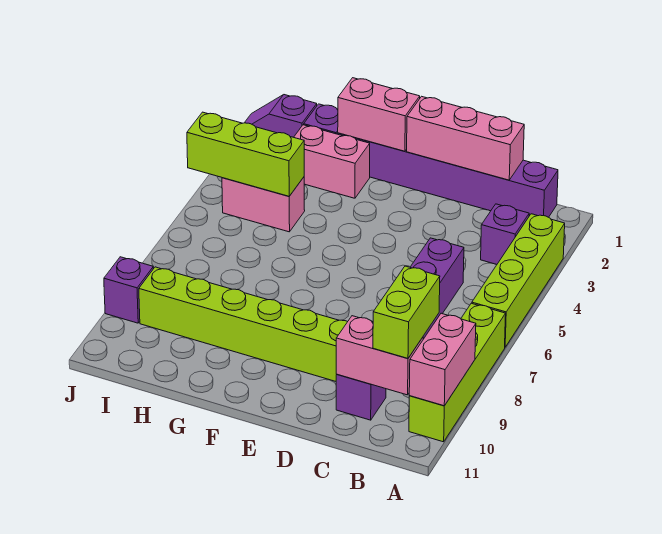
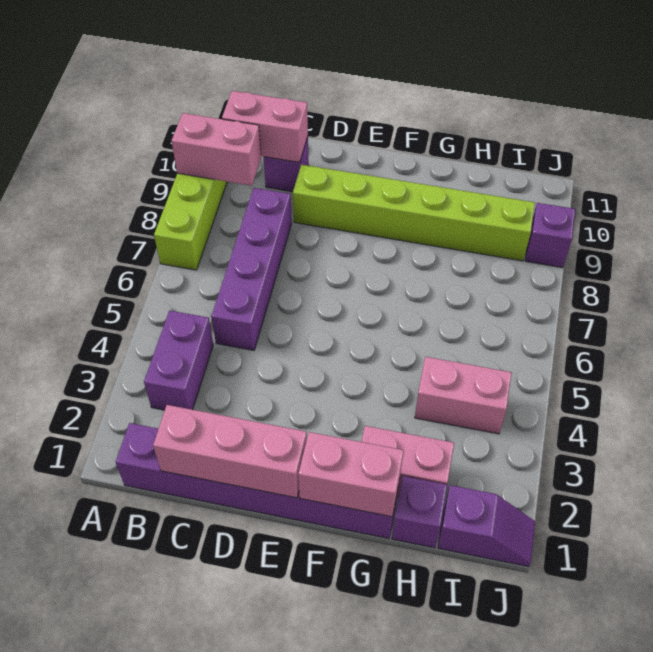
lime 1x4 brick [472,214,565,347] -> none
pink 1x2 brick [409,313,476,406] -> pink 1x2 brick turned to [172,113,261,186]
purple 1x1 brick [481,204,529,264] -> purple 1x2 brick [144,310,213,410]
lime 1x2 brick [373,266,440,358] -> none
lime 1x3 brick [187,112,304,196] -> none

